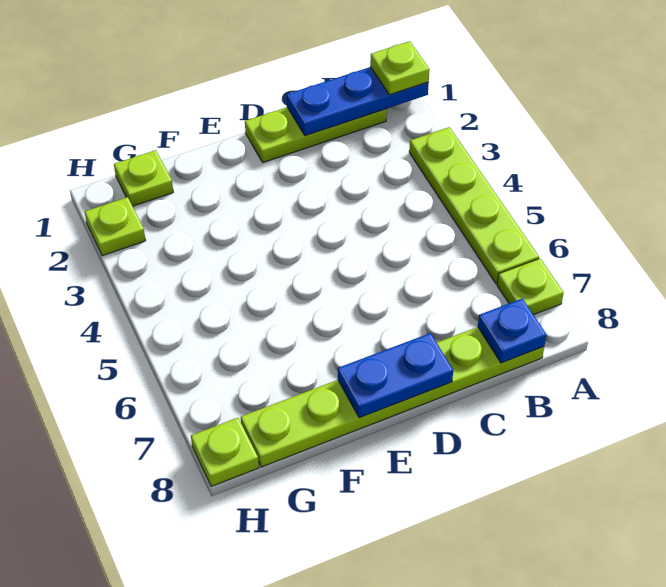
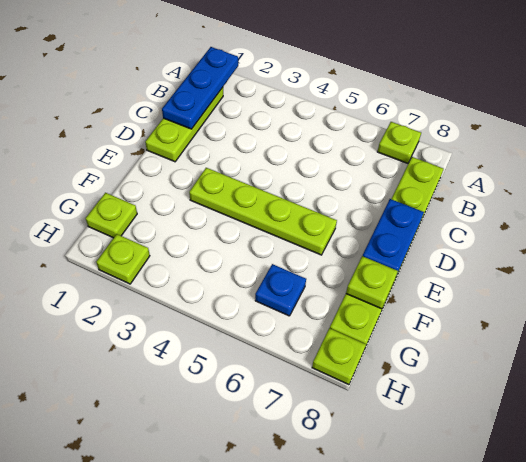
lime 1x1 plate [370,41,430,95] -> lime 1x1 plate moved to [346,256,398,309]
lime 1x4 plate [409,127,539,284] -> lime 1x4 plate moved to [189,168,337,255]
blue 1x1 plate [478,299,546,363] -> blue 1x1 plate moved to [255,264,306,316]

